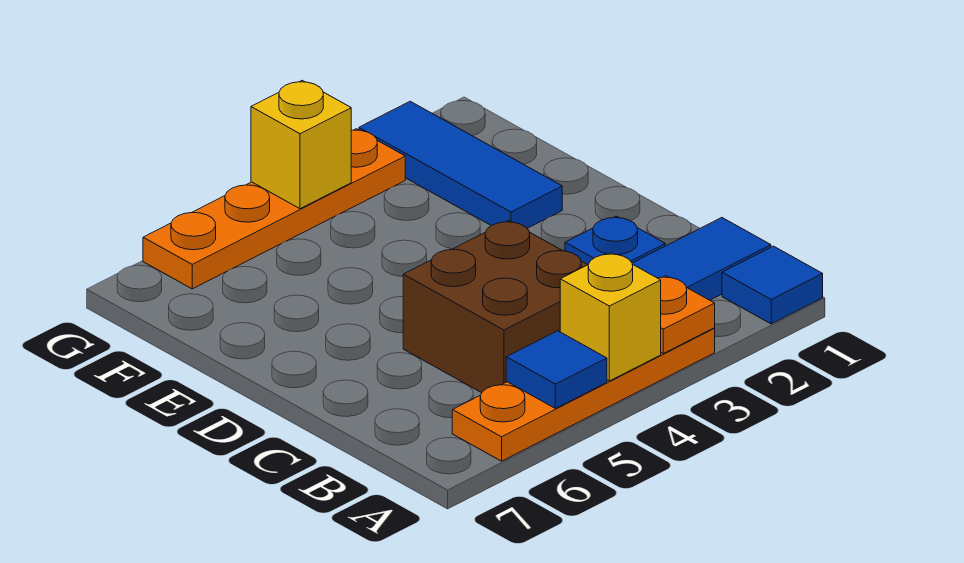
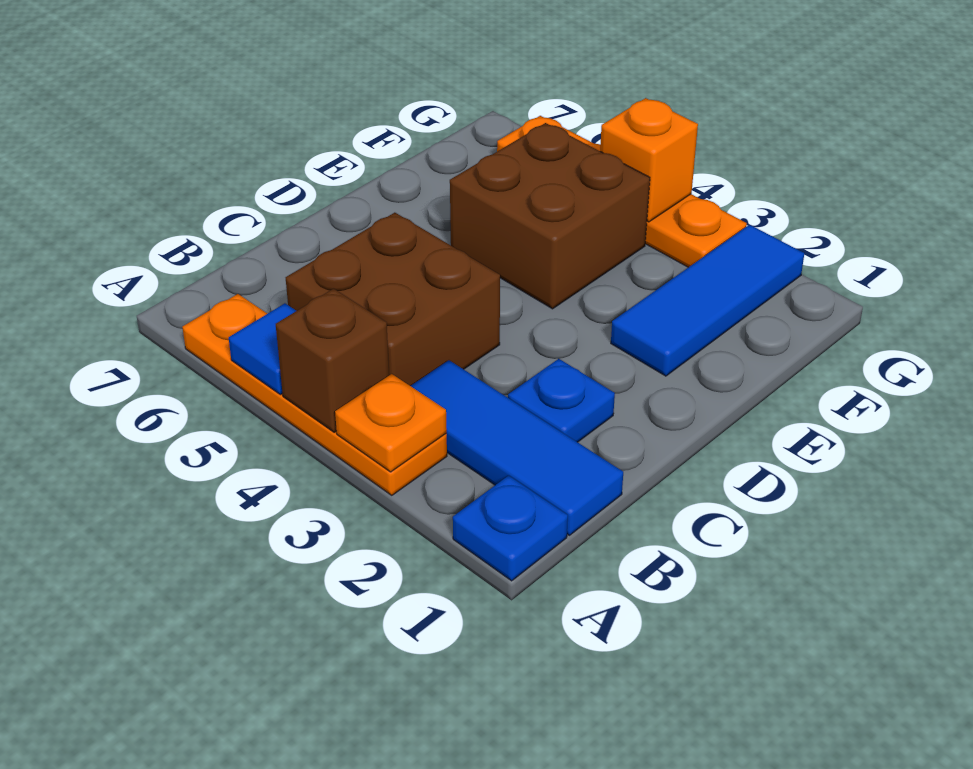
blue 1x1 tile [722,246,823,324] -> blue 1x1 plate [453,475,568,581]
yellow 1x1 brick [560,253,661,381] -> brown 1x1 brick [276,289,389,432]
none -> brown 2x2 brick [450,123,650,309]
yellow 1x1 brick [251,80,351,209] -> orange 1x1 brick [600,98,698,222]

